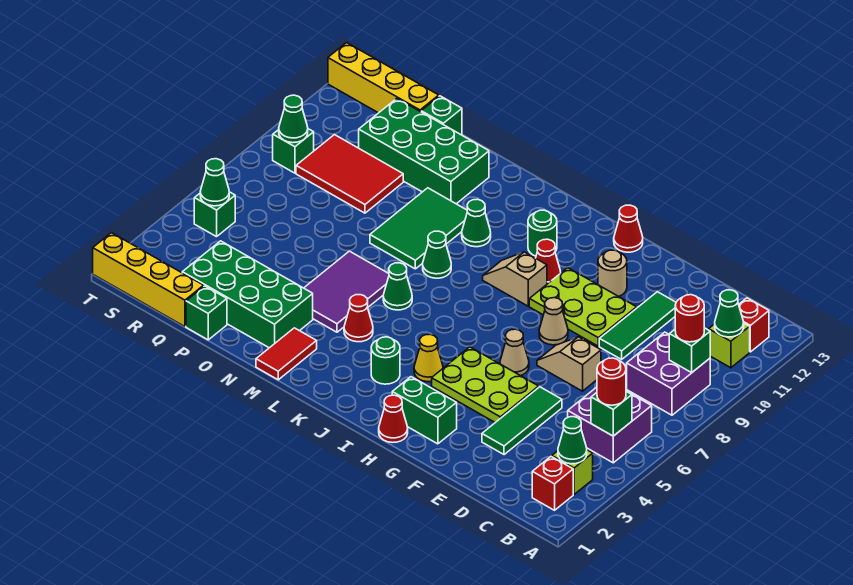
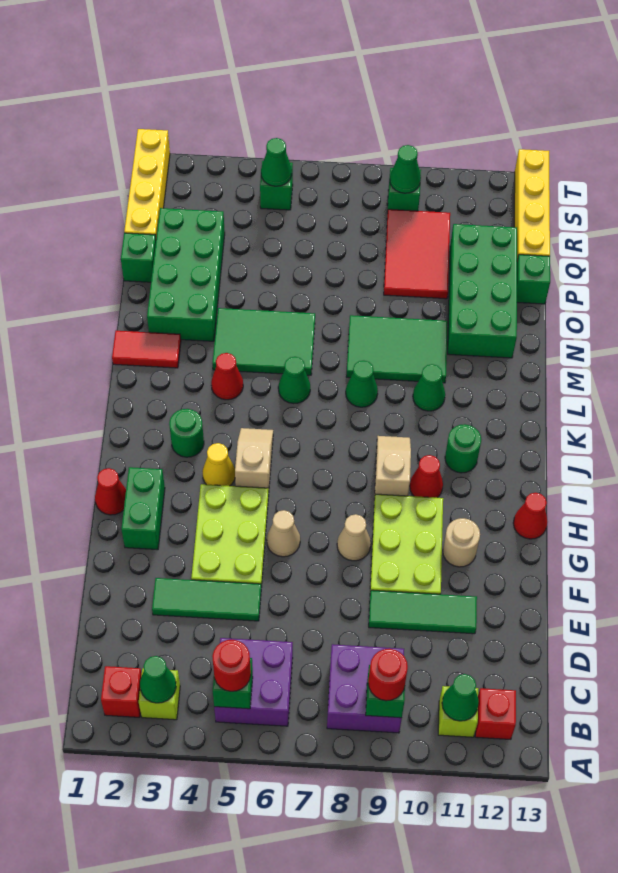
tan 1x2 slope [537,337,601,391] -> tan 1x2 slope moved to [235,428,273,488]
purple 2x3 tile [304,251,389,332] -> green 2x3 tile [213,308,315,375]

